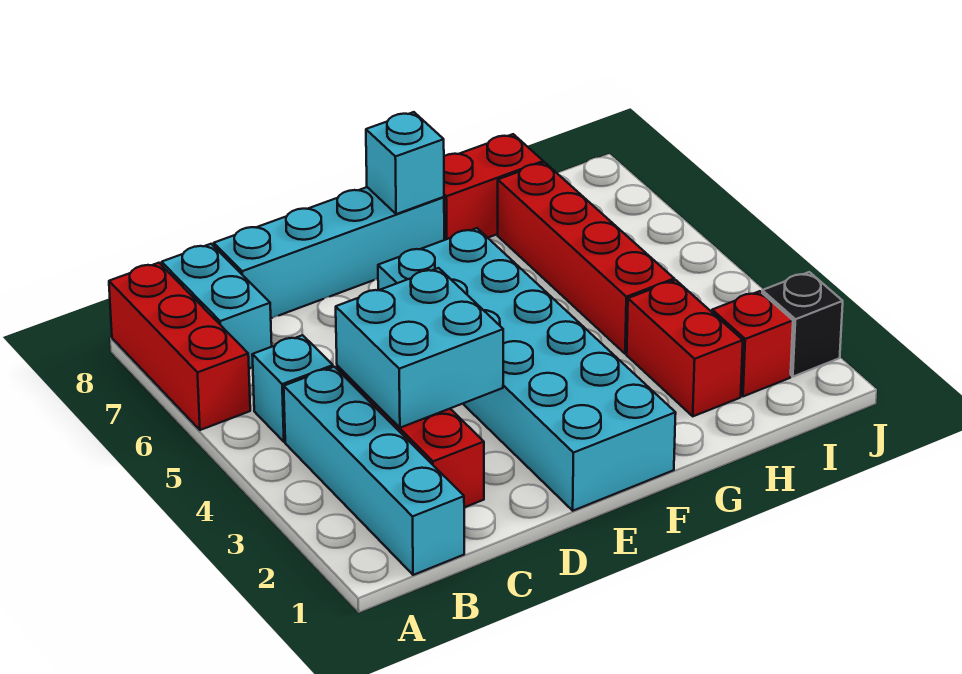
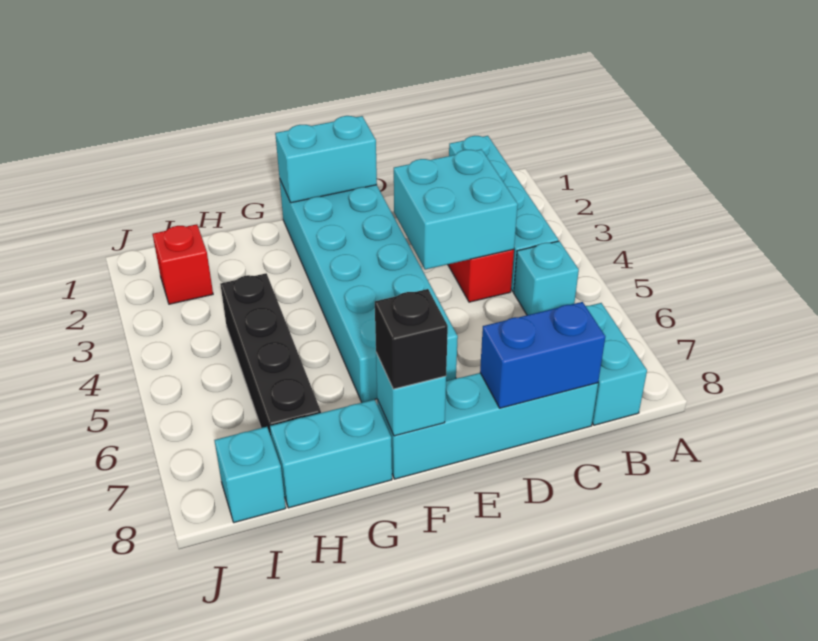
red 1x3 brick [109,263,250,430] -> none
none -> blue 1x2 brick [480,302,605,408]
none -> cyan 1x2 brick [275,116,377,203]
red 1x2 brick [444,134,543,240] -> cyan 1x2 brick [270,399,392,508]
red 1x2 brick [627,280,743,416] -> none
red 1x4 brick [498,162,674,354] -> black 1x4 brick [220,273,321,436]
none -> cyan 1x1 brick [214,427,286,523]
black 1x1 brick [762,272,843,377] -> black 1x1 brick moved to [375,289,448,389]

